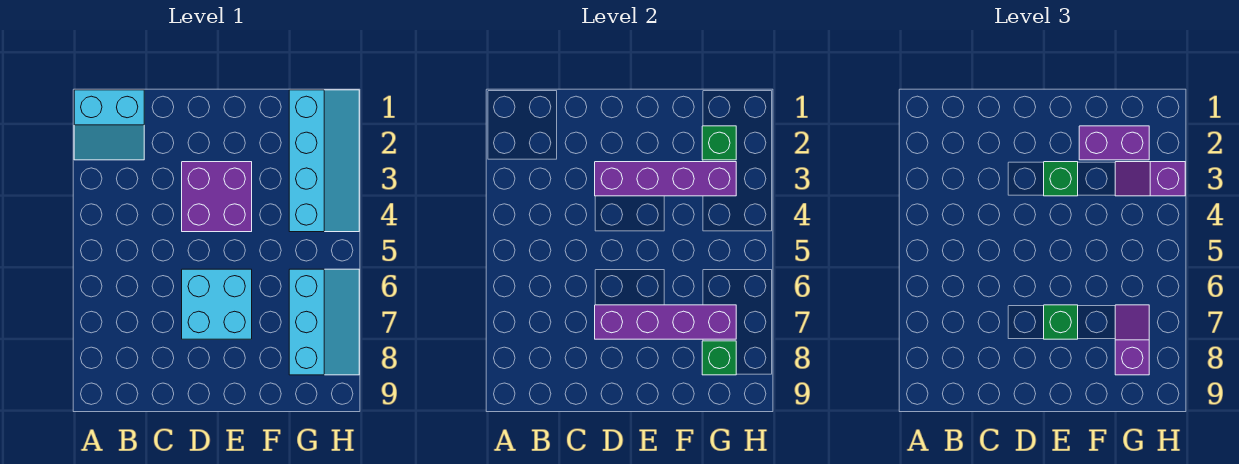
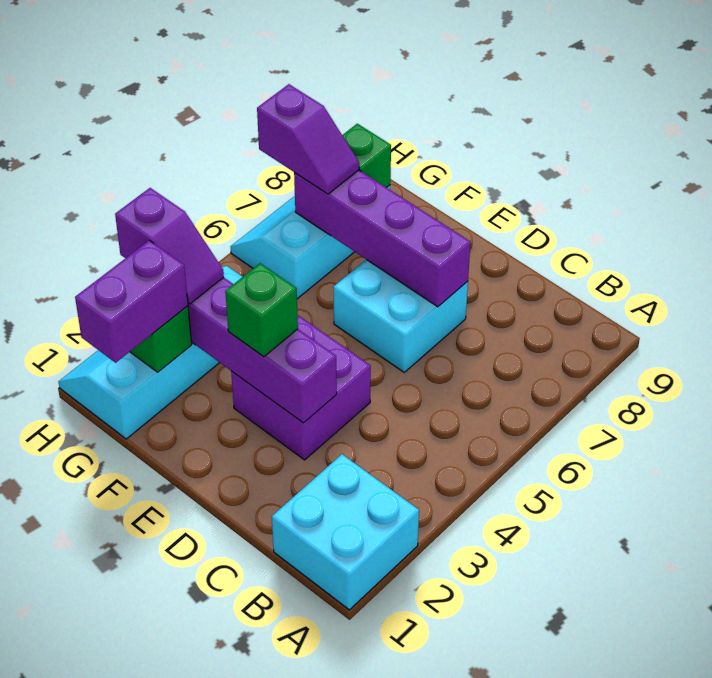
cyan 2x2 slope [74,90,144,160] -> cyan 2x2 brick [272,454,419,610]
green 1x1 brick [1044,305,1078,339] -> none
purple 1x2 brick [1079,126,1149,160] -> purple 1x2 brick turned to [75,240,188,363]
purple 1x2 slope [1115,305,1149,375] -> purple 1x2 slope turned to [257,84,359,194]

